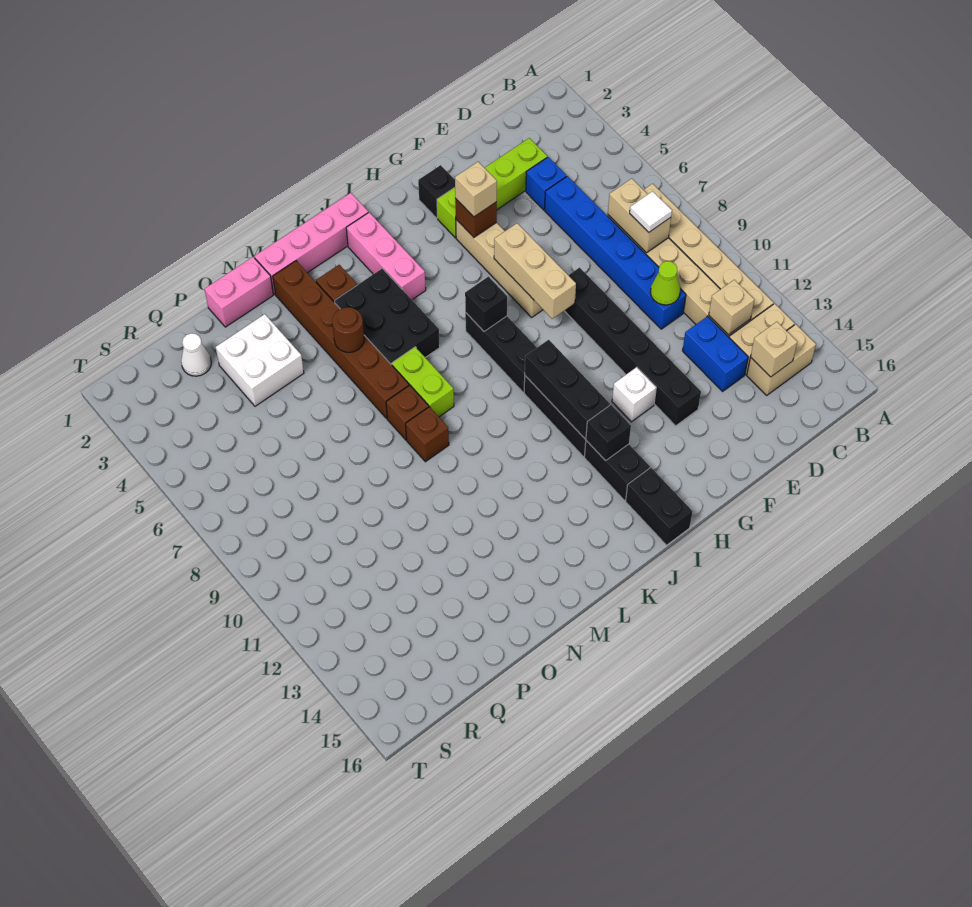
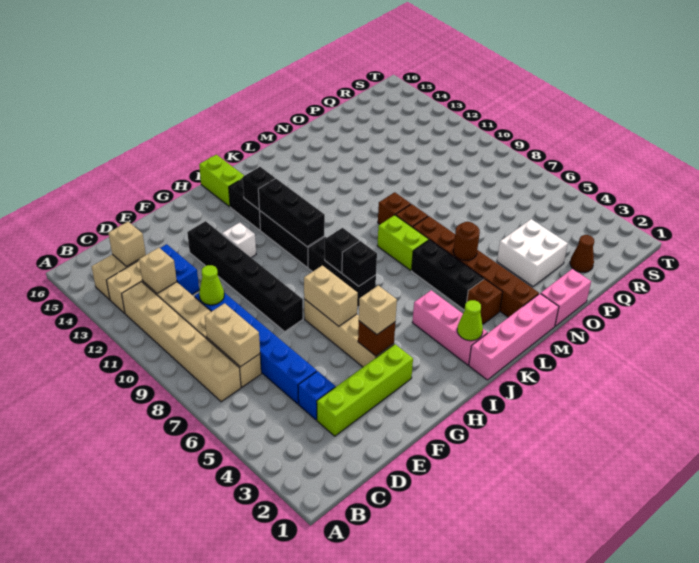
white 1x1 tile [630,191,672,232] -> none
black 1x1 brick [418,165,455,218] -> black 1x1 brick moved to [325,228,359,273]
tan 1x3 brick [494,223,576,319] -> tan 1x2 brick [304,265,358,326]
black 1x2 brick [626,468,693,545] -> lime 1x2 brick [199,155,244,207]
none -> lime 1x1 cone [457,300,483,341]
black 2x3 brick [335,268,440,365] -> black 1x3 brick [412,240,484,310]
white 1x1 cone [181,333,211,376] -> brown 1x1 cone [570,235,594,272]

